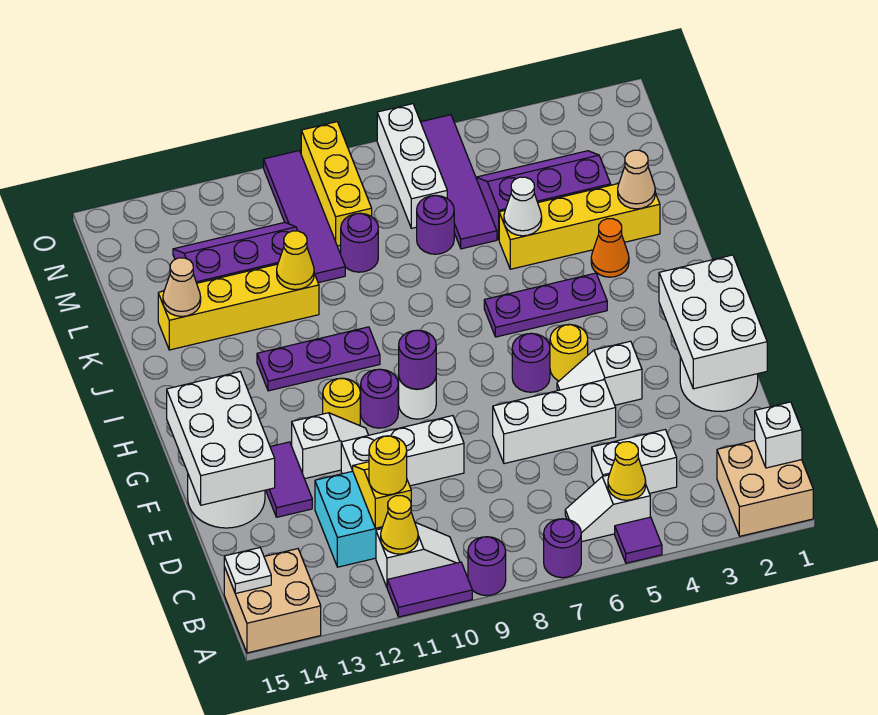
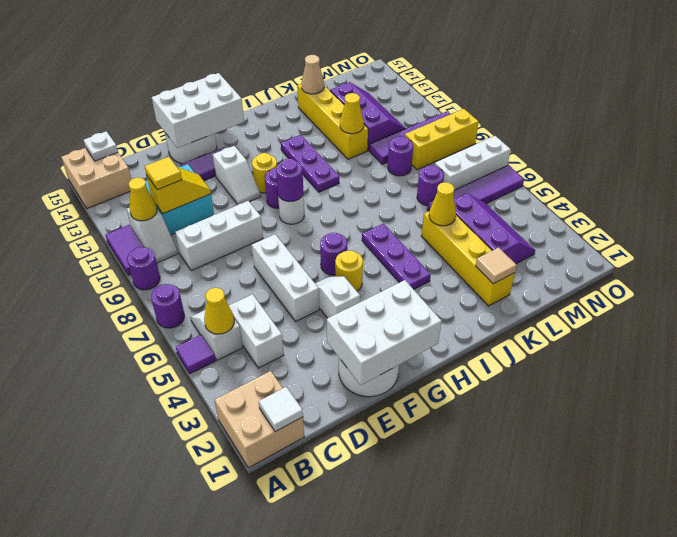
white 1x1 brick [755,402,802,468] -> white 1x1 tile [259,387,303,432]
yellow 1x1 round brick [369,436,407,495] -> yellow 1x1 tile [145,157,182,190]
white 1x3 brick [341,416,464,486] -> white 1x3 brick turned to [175,201,263,271]
orange 1x1 cone [591,219,629,277] -> none
tan 1x1 cone [618,150,655,209] -> tan 1x1 tile [476,247,517,284]
white 1x1 cone [504,177,542,236] -> yellow 1x1 cone [429,182,456,226]

